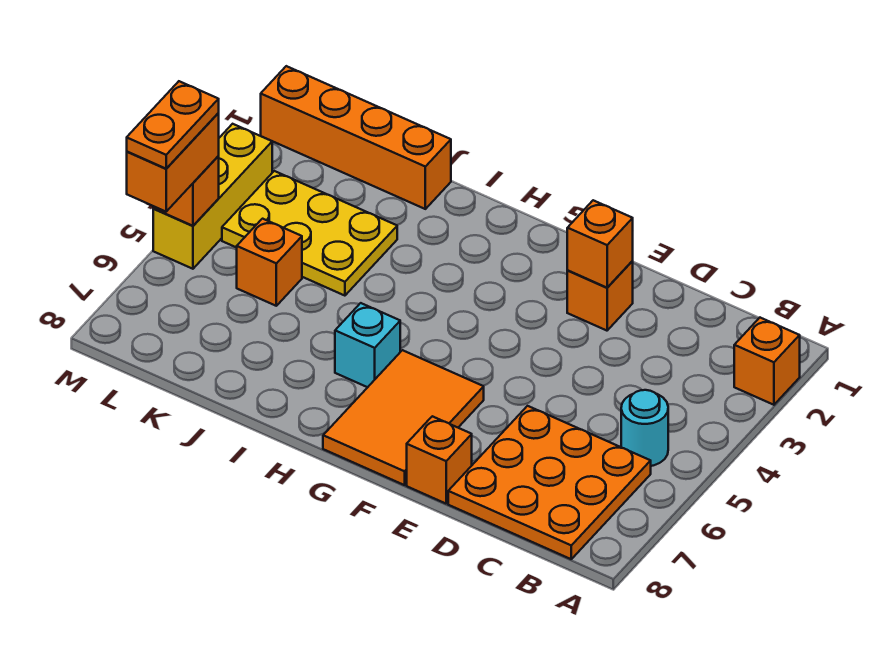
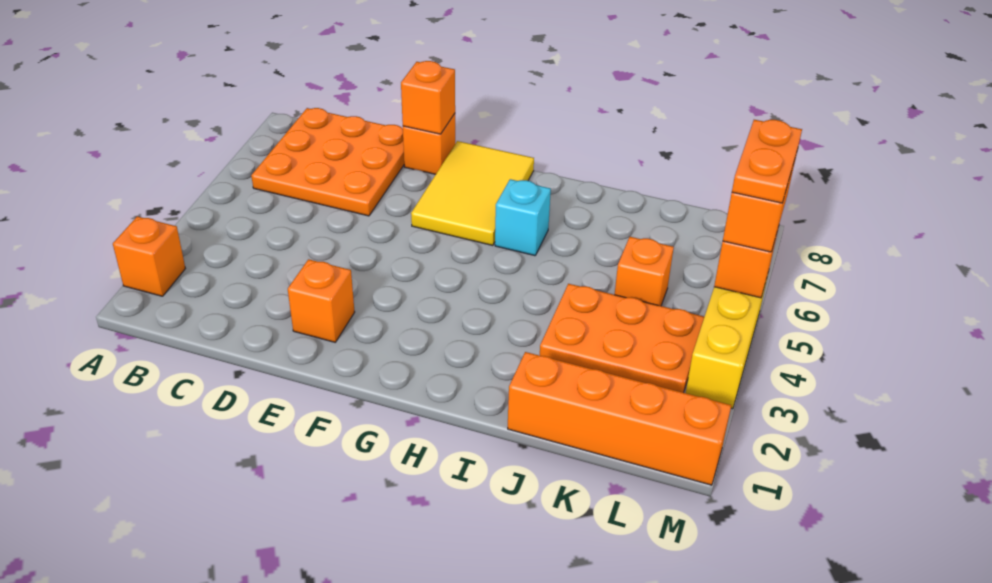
cyan 1x1 round brick [621,390,668,466] -> none
orange 1x1 brick [567,200,633,288] -> orange 1x1 brick moved to [401,61,455,134]
orange 2x3 tile [323,350,484,485] -> yellow 2x3 tile [411,141,534,246]
yellow 2x3 plate [222,171,397,296] -> orange 2x3 plate [540,284,704,393]

